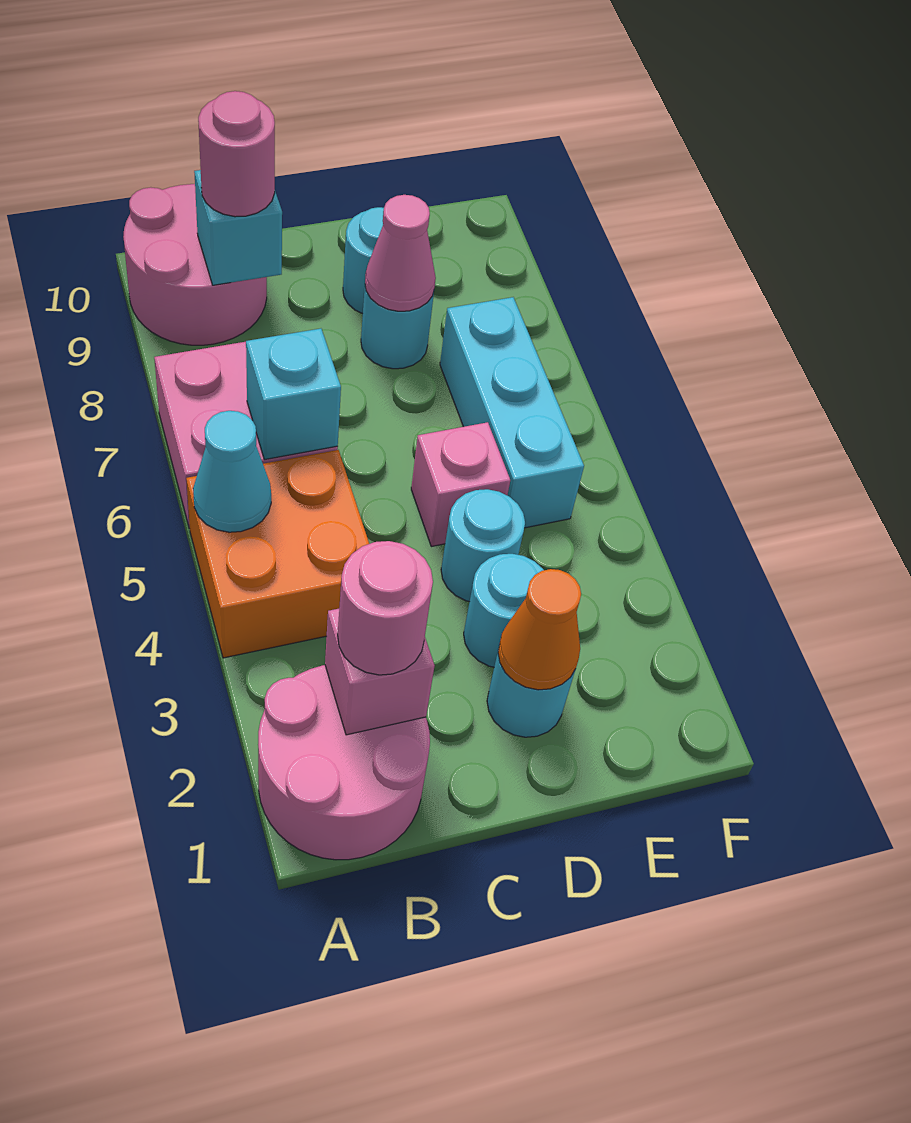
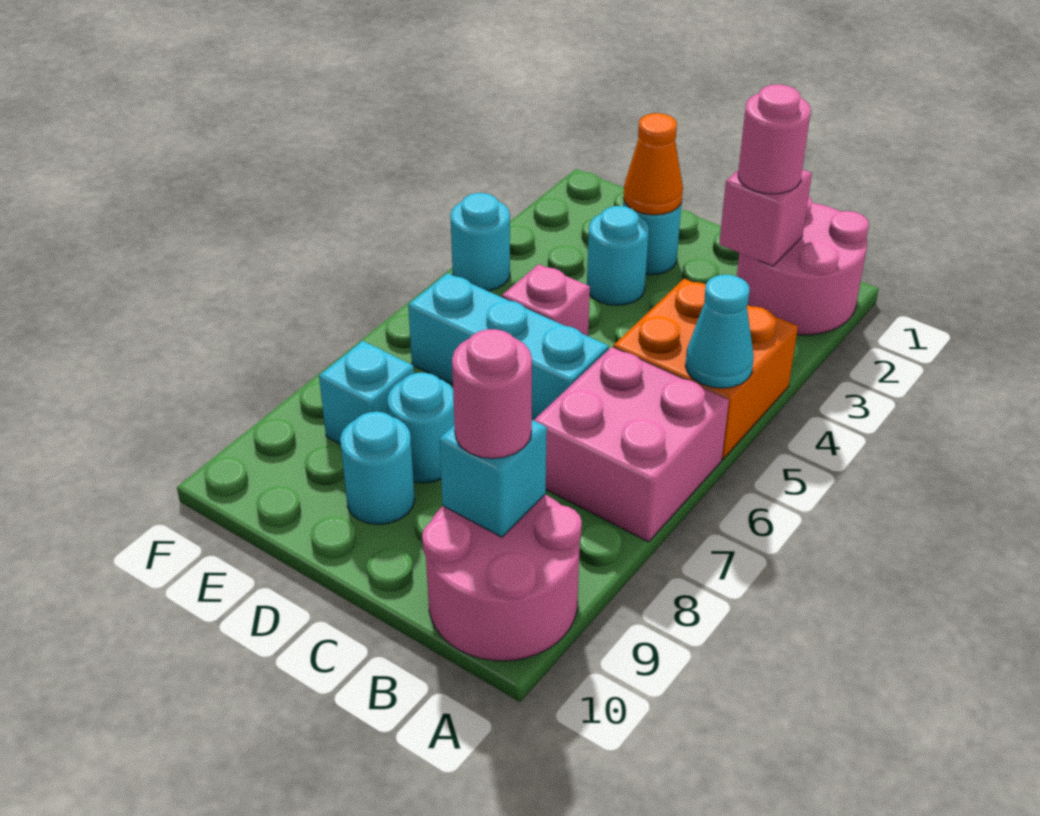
cyan 1x1 brick [246,329,341,460] -> cyan 1x1 brick moved to [319,341,414,444]
cyan 1x1 round brick [441,489,525,602] -> cyan 1x1 round brick moved to [450,193,510,291]
pink 1x1 cone [365,195,436,311] -> none
cyan 1x3 brick [440,297,584,528] -> cyan 1x3 brick turned to [408,273,609,420]

